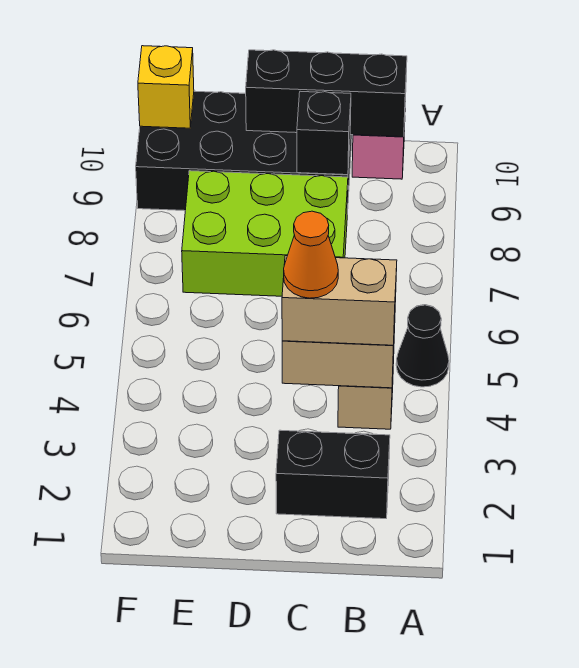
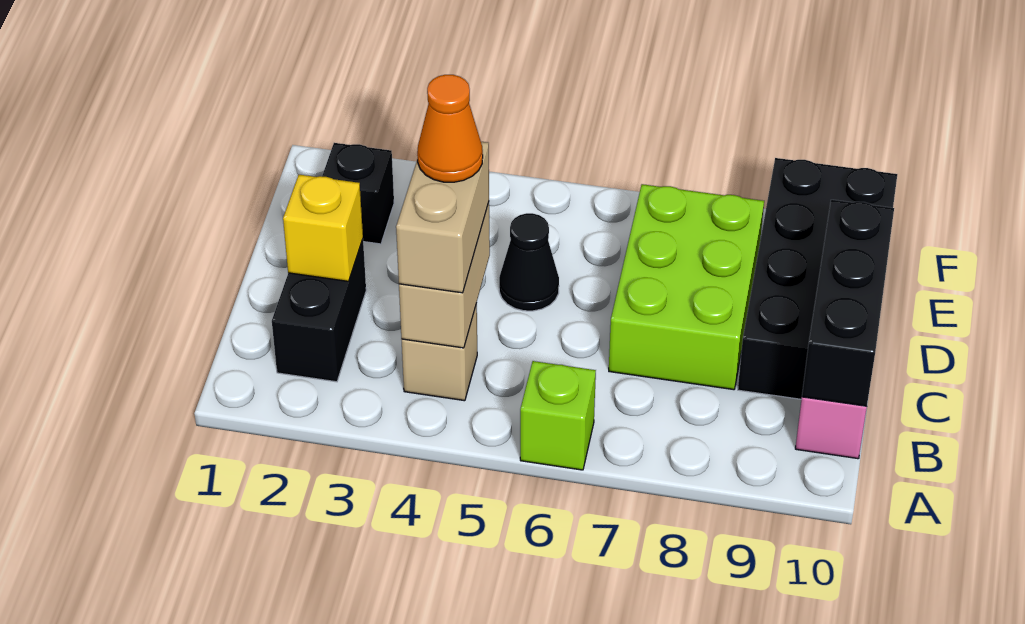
black 1x1 cone [396,305,449,387] -> black 1x1 cone moved to [499,213,559,311]
none -> lime 1x1 brick [520,361,596,470]
black 1x1 brick [297,91,351,175] -> black 1x1 brick moved to [322,143,394,244]
yellow 1x1 brick [138,46,194,128] -> yellow 1x1 brick moved to [283,175,363,281]

